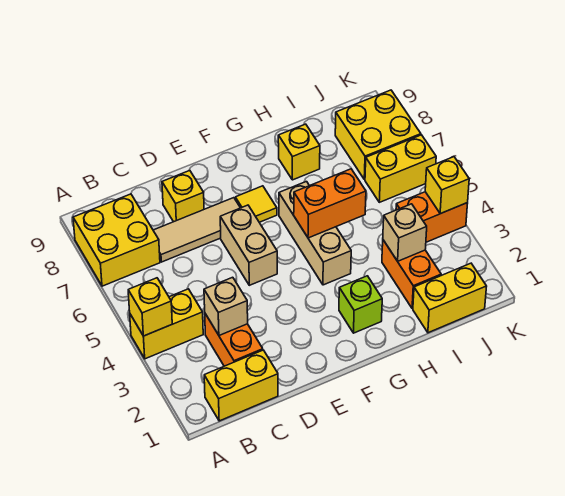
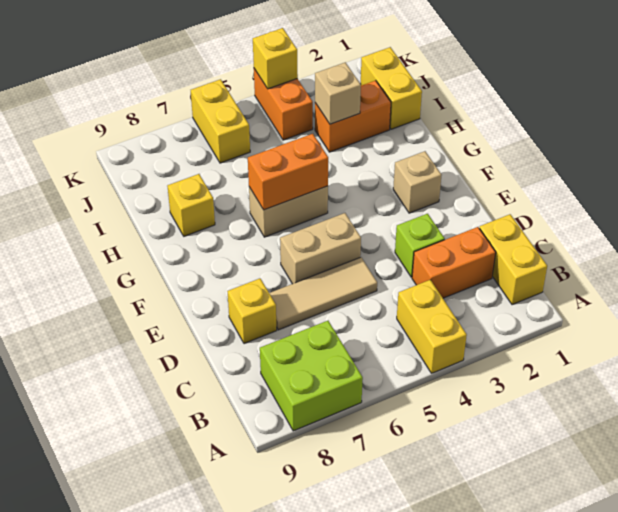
yellow 1x1 brick [128,278,172,336] -> none
yellow 2x2 brick [73,194,160,286] -> lime 2x2 brick [260,321,363,431]
tan 1x1 brick [204,277,248,335] -> tan 1x1 brick moved to [393,151,442,213]
tan 1x3 tile [153,198,240,262] -> tan 1x3 tile turned to [269,257,377,330]
yellow 1x1 tile [235,186,277,222] -> none
lime 1x1 brick [339,276,382,333] -> lime 1x1 brick moved to [395,214,445,277]
tan 1x3 brick [279,182,351,285] -> tan 1x2 brick [249,186,328,237]
orange 1x2 brick [294,169,366,238] -> orange 1x2 brick turned to [248,134,328,210]
yellow 2x2 brick [335,90,421,180] -> none

